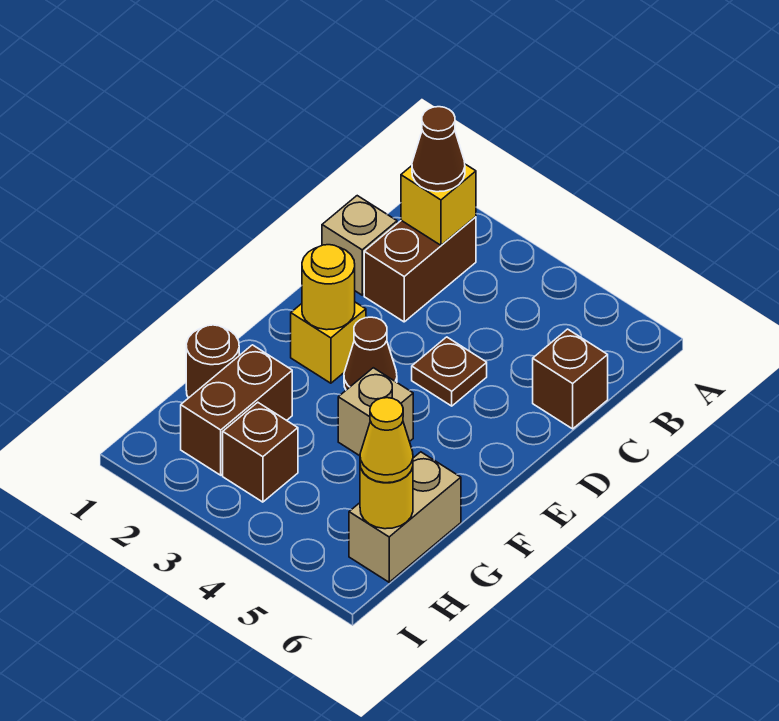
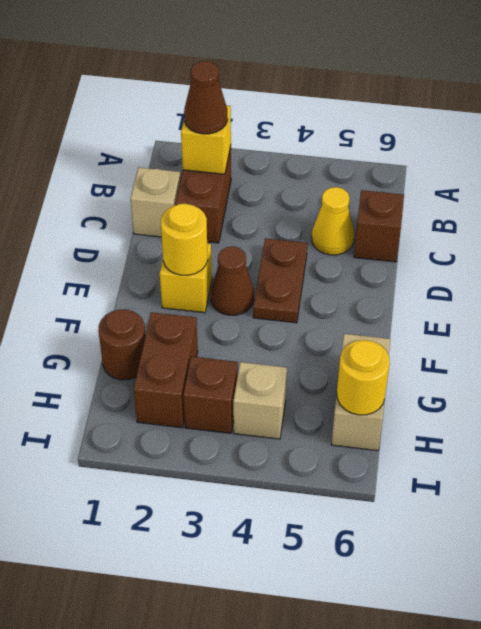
brown 1x1 plate [412,337,487,406] -> brown 1x2 plate [253,238,308,323]
tan 1x1 brick [338,368,413,456] -> tan 1x1 brick moved to [233,362,287,439]
yellow 1x1 cone [360,398,413,483] -> yellow 1x1 cone moved to [312,187,354,255]

